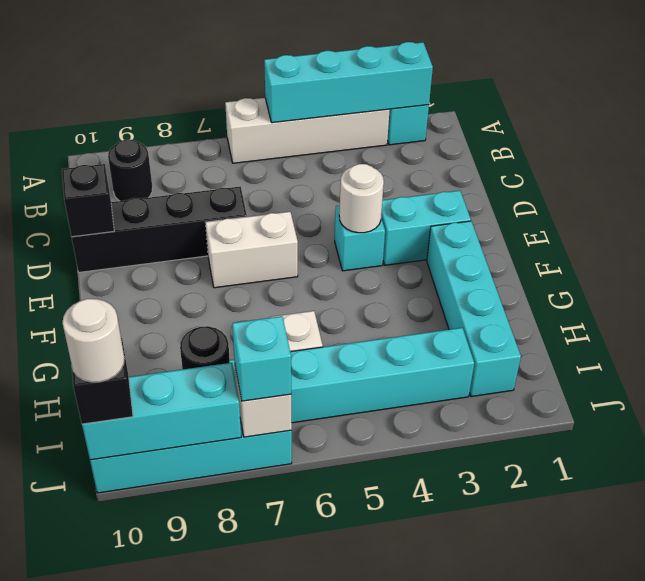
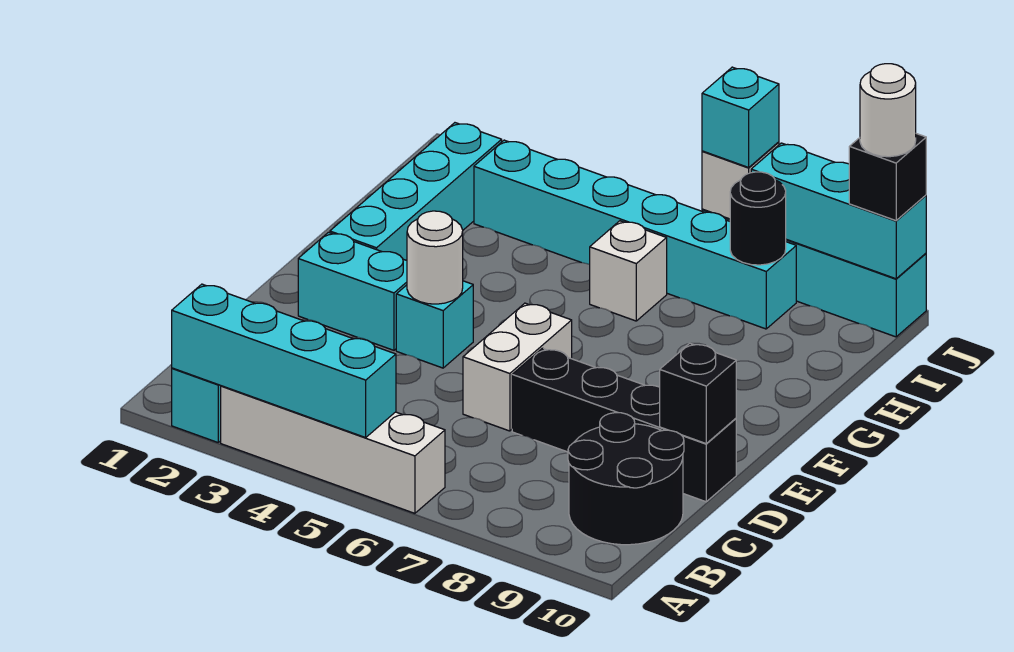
black 1x1 round brick [108,139,153,201] -> black 2x2 round brick [568,413,684,545]
white 1x2 brick [206,212,298,288] -> white 1x2 brick turned to [463,303,572,431]

